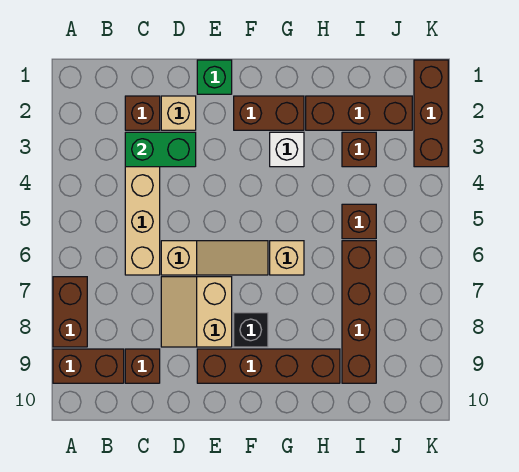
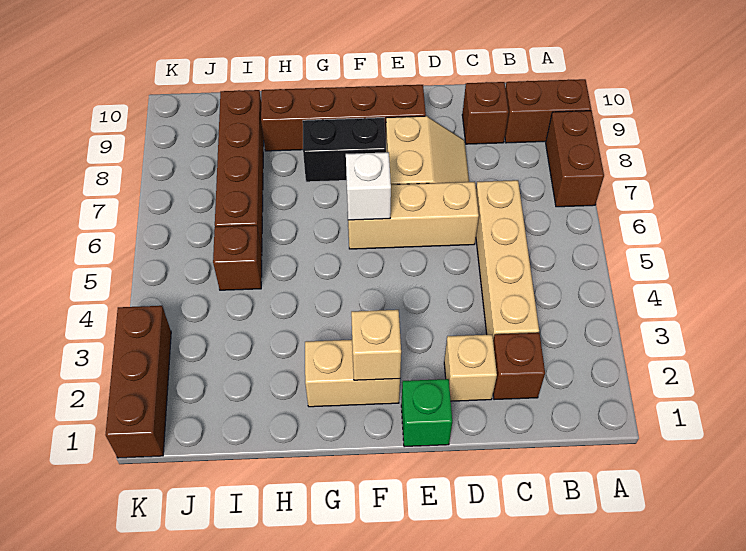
green 1x2 brick [125,132,196,167] -> none
tan 1x3 slope [161,241,268,275] -> tan 1x3 brick [348,182,479,249]
brown 1x2 brick [234,96,304,130] -> tan 1x2 brick [305,340,400,407]
black 1x1 brick [234,313,268,347] -> black 1x2 brick [303,118,386,182]
white 1x1 brick [270,132,304,167] -> white 1x1 brick moved to [346,152,391,220]
tan 1x1 brick [270,241,304,275] -> tan 1x1 brick moved to [351,310,401,380]
brown 1x3 brick [306,96,412,130] -> none
brown 1x1 brick [342,132,376,167] -> none

